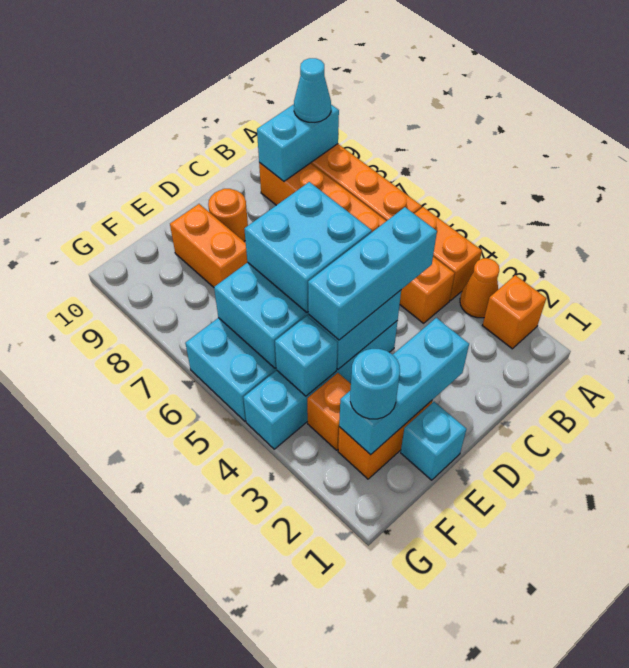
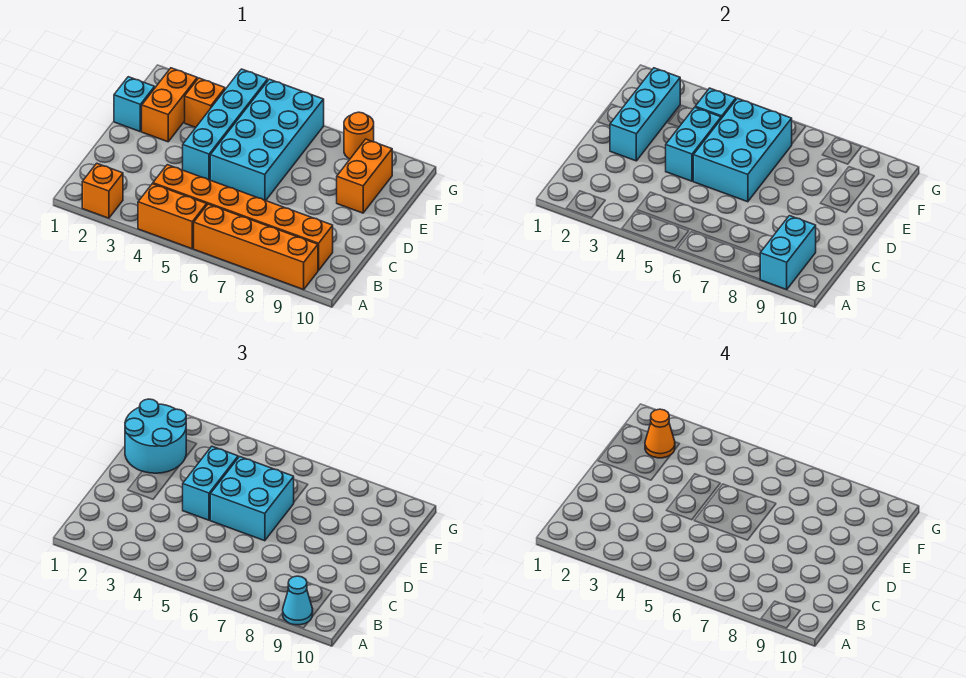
orange 1x1 cone [460,258,499,318] -> orange 1x1 cone moved to [645,409,675,458]
cyan 1x3 brick [308,207,437,340] -> cyan 1x2 brick [183,446,238,520]
orange 1x1 round brick [208,189,248,241] -> orange 1x1 round brick moved to [344,112,374,159]
orange 1x2 brick [170,204,247,287] -> orange 1x2 brick turned to [337,139,392,213]
cyan 1x1 round brick [350,349,400,419] -> cyan 2x2 round brick [125,399,186,473]

